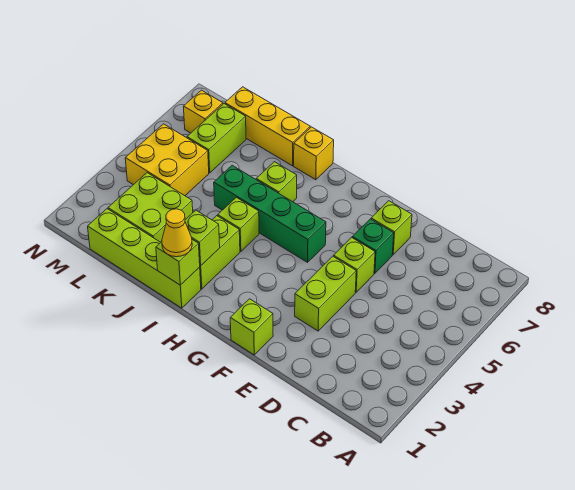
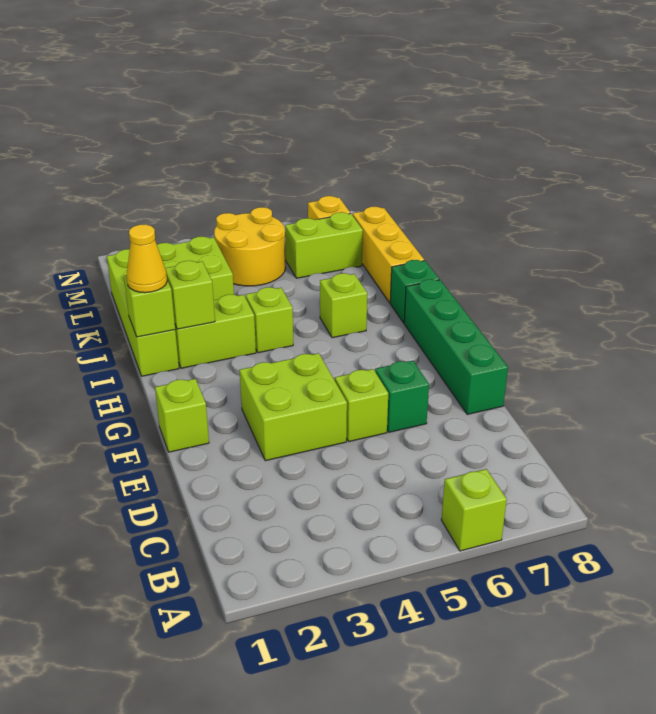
lime 1x2 brick [295,256,356,331] -> lime 2x2 brick [240,353,347,461]
lime 1x1 brick [371,201,412,255] -> lime 1x1 brick moved to [441,469,507,551]
green 1x4 brick [214,165,326,262] -> green 1x4 brick moved to [404,279,508,414]
yellow 1x1 brick [294,127,334,180] -> green 1x1 brick [390,260,439,323]
yellow 2x2 brick [125,124,209,196] -> yellow 2x2 round brick [214,207,286,286]

